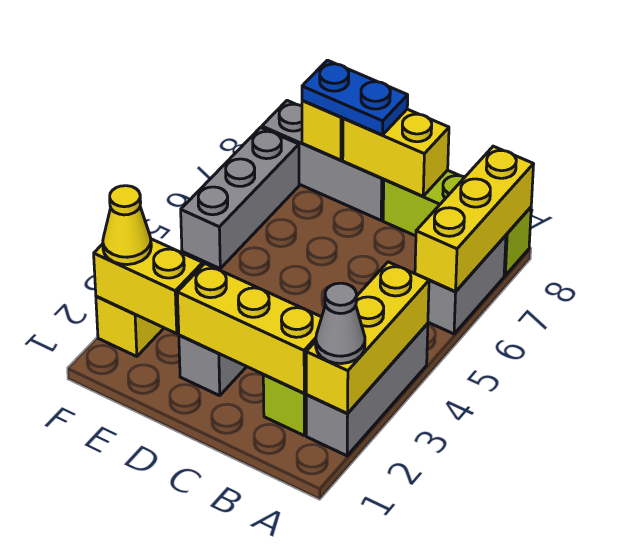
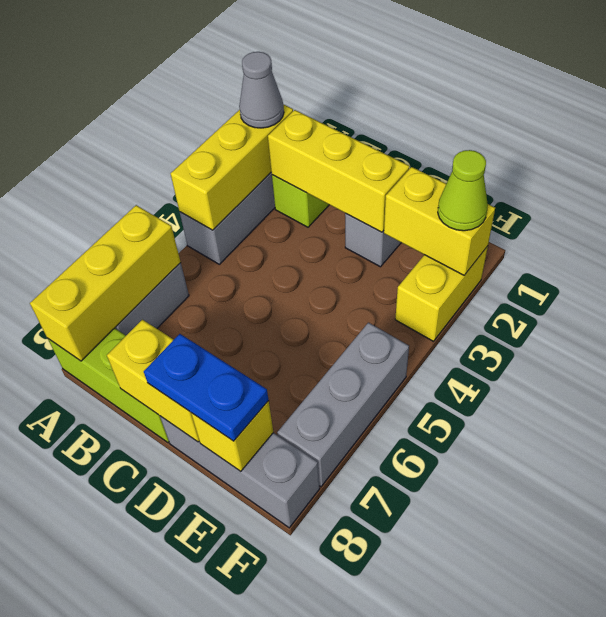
yellow 1x1 cone [103,186,151,265] -> lime 1x1 cone [438,150,488,231]

